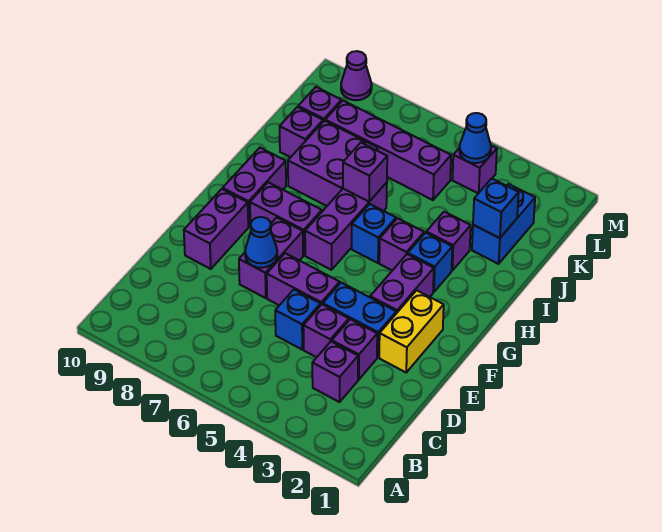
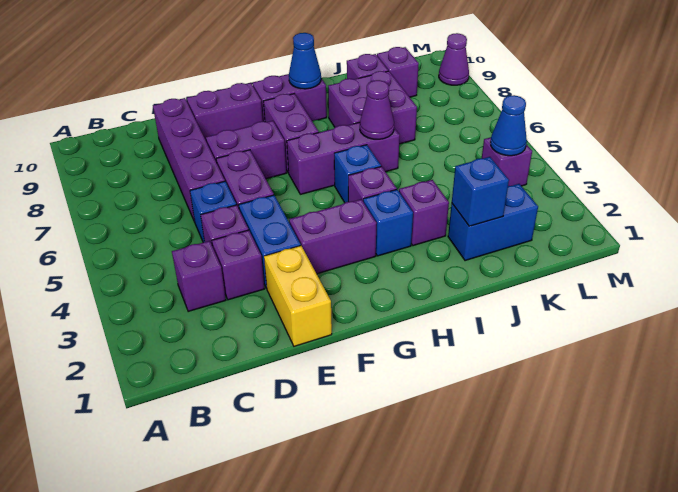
yellow 1x2 brick [379,290,444,372] -> yellow 1x2 brick turned to [264,246,332,346]
blue 1x1 cone [245,217,277,268] -> blue 1x1 cone moved to [289,33,321,89]
purple 1x1 brick [343,143,387,202] -> purple 1x1 cone [360,80,394,139]
purple 1x4 brick [325,101,451,200] -> purple 1x4 brick moved to [153,98,225,222]

